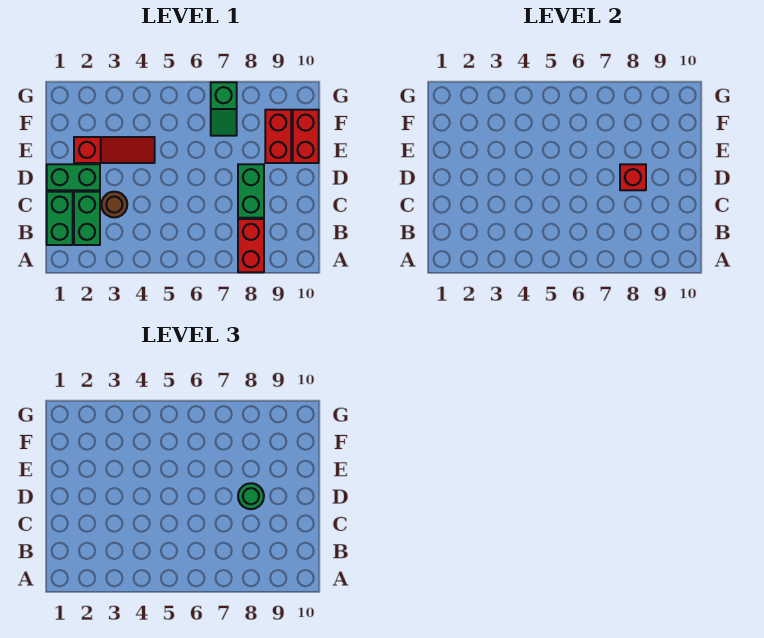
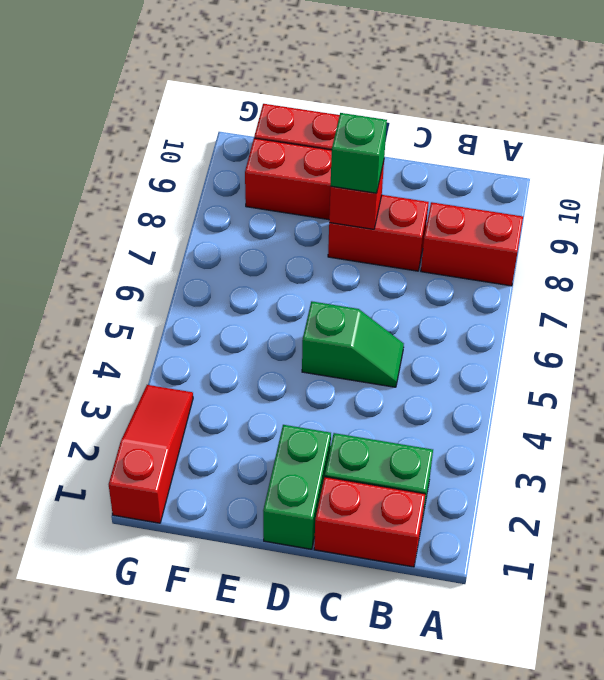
green 1x2 brick [47,192,73,245] -> red 1x2 brick [314,477,425,567]
brown 1x1 round brick [101,192,127,218] -> none
green 1x2 brick [238,164,264,218] -> red 1x2 brick [328,195,429,271]
green 1x1 round brick [238,483,264,509] -> green 1x1 brick [331,113,387,193]
red 1x3 slope [74,137,155,163] -> red 1x3 slope moved to [109,385,193,523]
green 1x2 slope [211,82,237,136] -> green 1x2 slope moved to [302,301,404,387]

